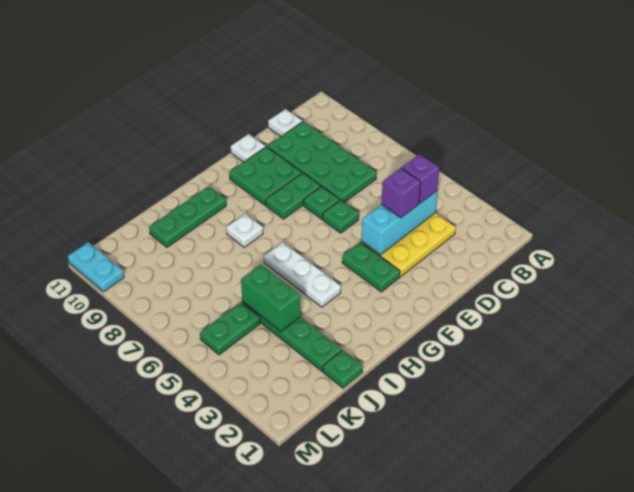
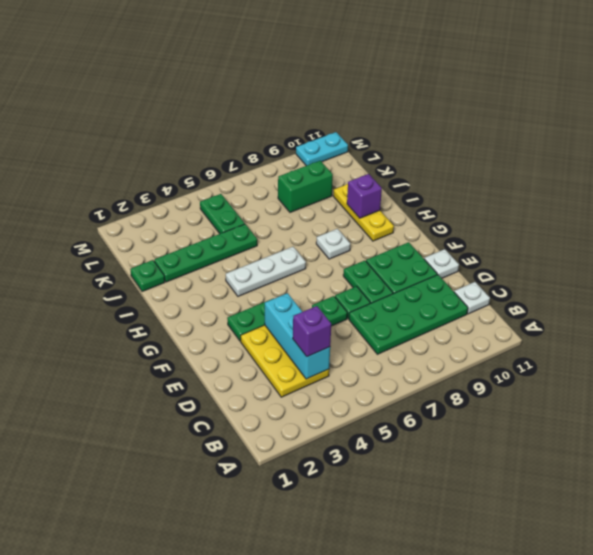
purple 1x1 brick [382,168,420,218] -> purple 1x1 brick moved to [347,174,382,218]
green 1x3 plate [149,186,226,247] -> yellow 1x3 plate [333,184,394,241]
green 1x2 brick [241,265,301,331] -> green 1x2 brick moved to [278,161,333,212]

